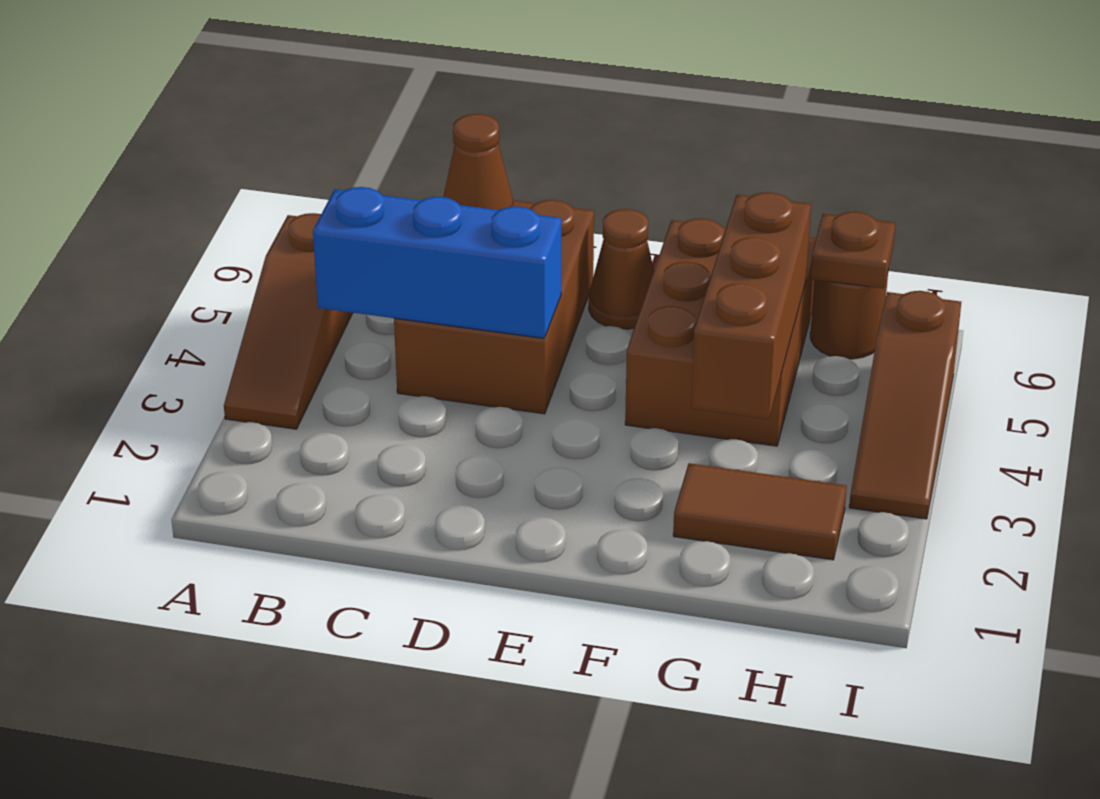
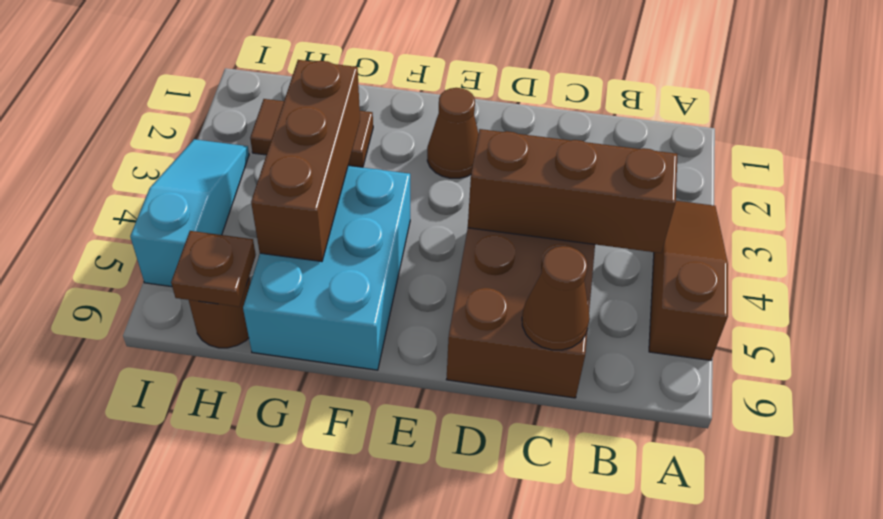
blue 1x3 brick [313,187,561,338] -> brown 1x3 brick [468,129,677,253]
brown 1x1 cone [589,209,654,329] -> brown 1x1 cone moved to [427,88,479,178]
brown 2x3 brick [625,218,816,446] -> cyan 2x3 brick [243,166,410,370]
brown 1x3 slope [849,291,961,519] -> cyan 1x3 slope [130,139,249,287]

